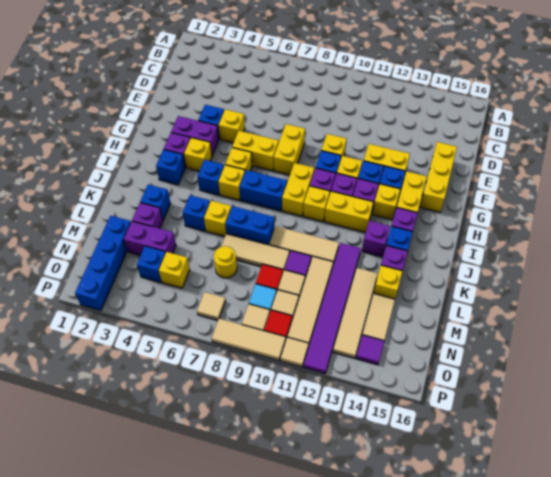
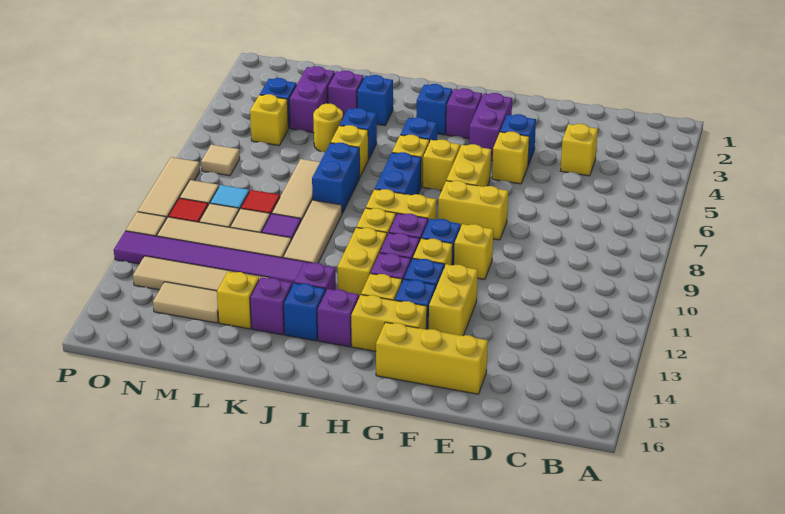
yellow 1x1 brick [184,138,212,171] -> yellow 1x1 brick moved to [560,124,598,176]
blue 1x4 brick [75,216,131,311] -> none
yellow 1x1 round brick [214,246,237,278] -> yellow 1x1 round brick moved to [313,104,343,152]
purple 1x1 tile [356,335,384,365] -> none

